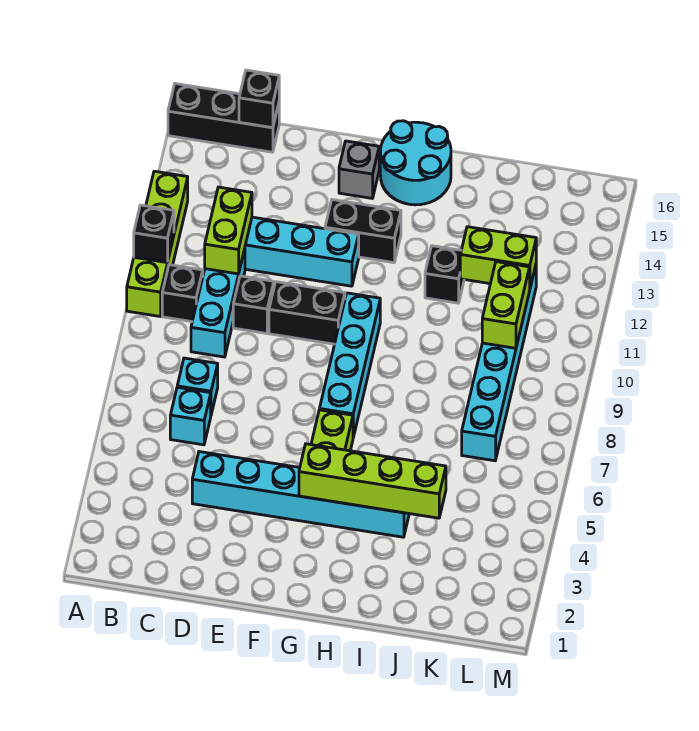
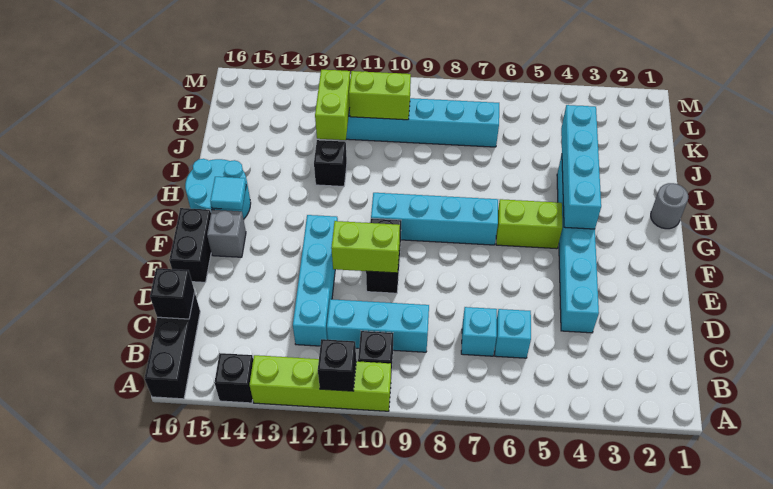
lime 1x2 brick [205,187,252,274] -> lime 1x2 brick moved to [331,221,400,273]
black 1x1 brick [233,276,274,333] -> black 1x1 brick moved to [214,353,253,403]
black 1x2 brick [325,200,401,263] -> black 1x2 brick moved to [169,208,211,282]
lime 1x4 brick [299,444,446,518] -> cyan 1x4 brick [561,105,601,229]
none -> cyan 1x1 tile [210,177,246,210]
none -> grey 1x1 round brick [651,183,688,229]

